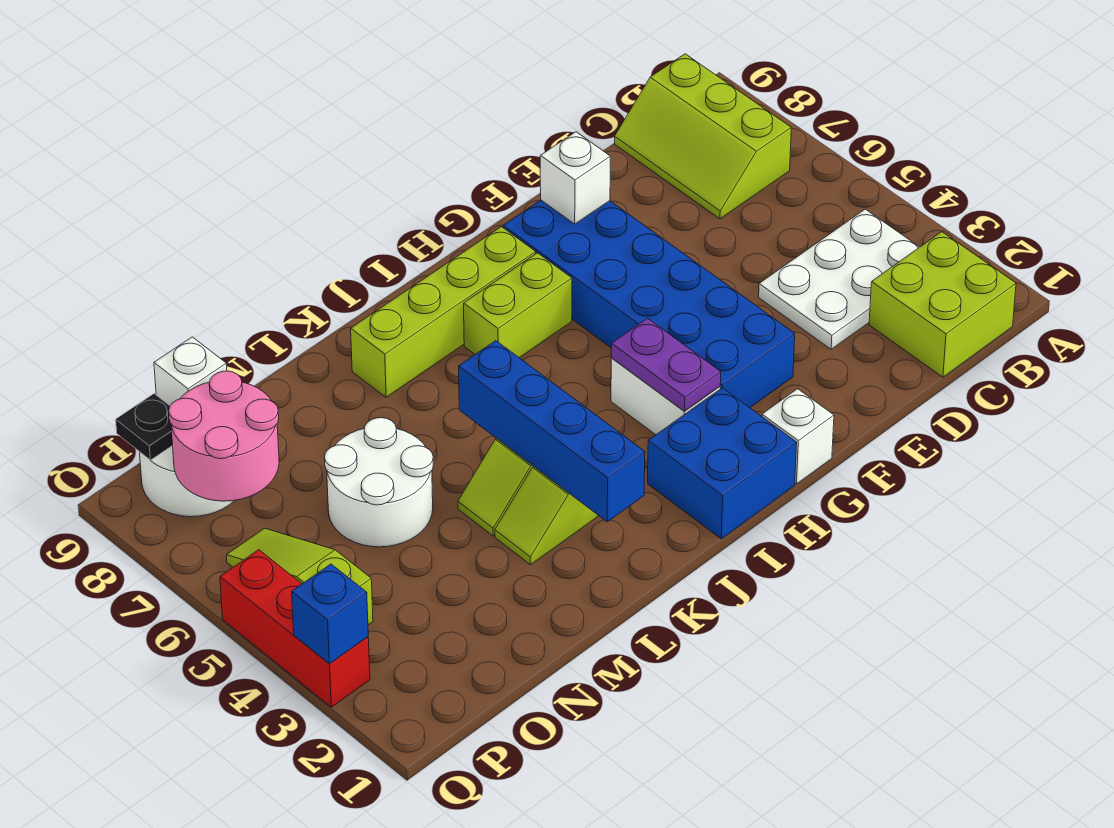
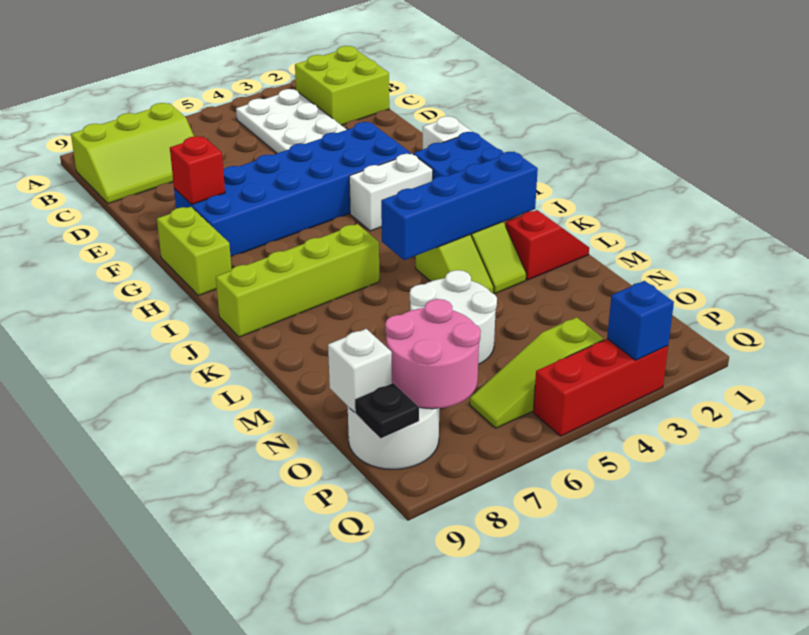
white 1x1 brick [540,132,610,224] -> red 1x1 brick [170,136,225,204]
purple 1x2 plate [611,318,721,411] -> none
lime 1x2 brick [464,253,572,358] -> lime 1x2 brick moved to [157,207,232,296]
lime 1x4 brick [351,227,536,397] -> lime 1x4 brick turned to [216,224,379,337]
none -> red 1x2 slope [506,210,589,280]

